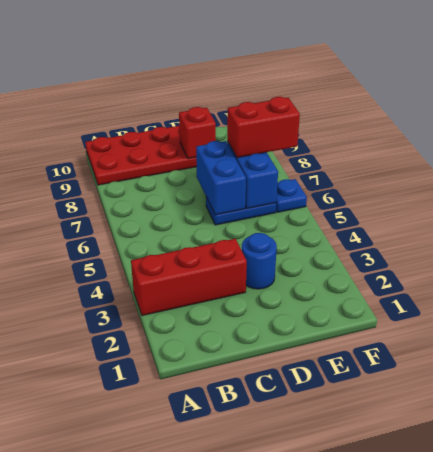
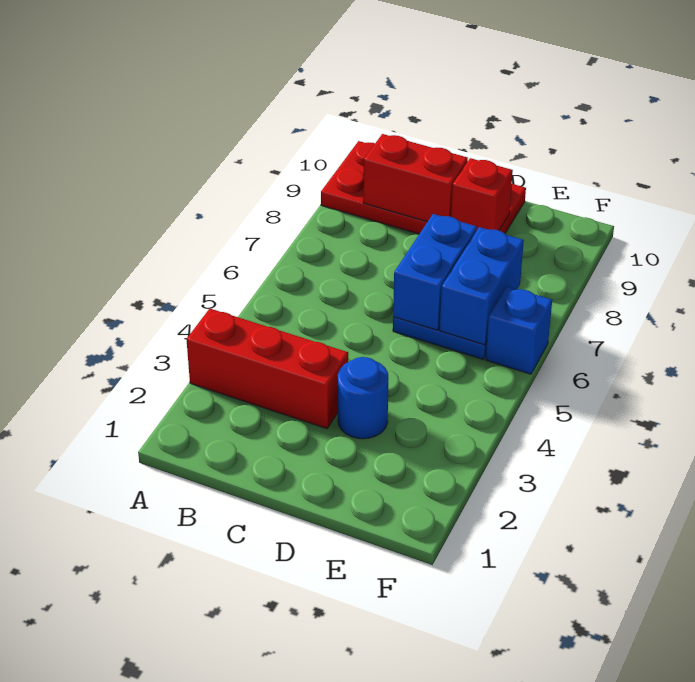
red 1x2 brick [227,97,300,158] -> red 1x2 brick moved to [363,134,468,222]
blue 1x1 plate [276,179,307,212] -> blue 1x1 brick [486,286,552,374]

